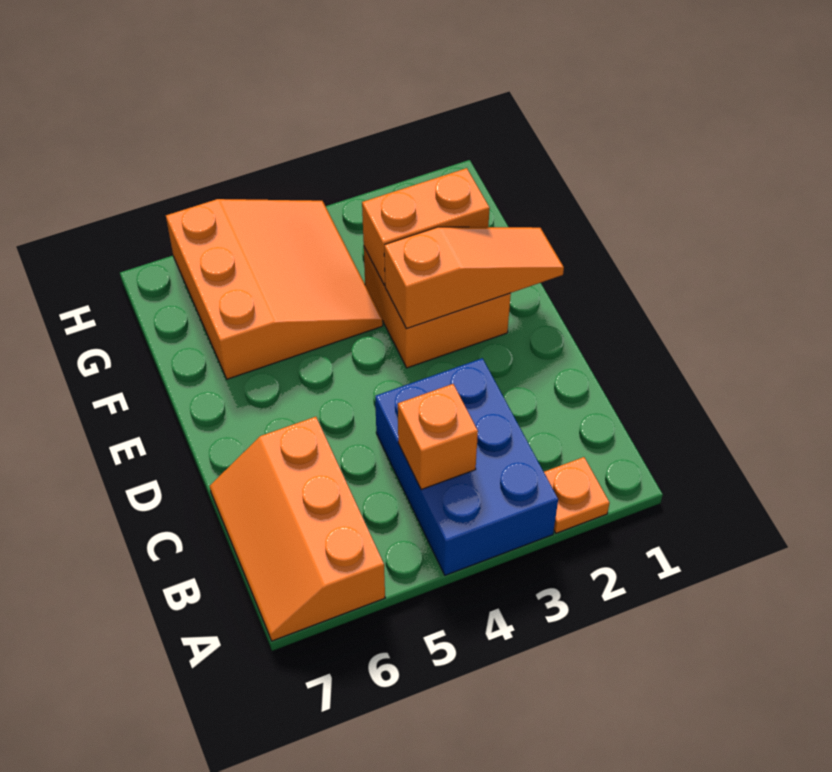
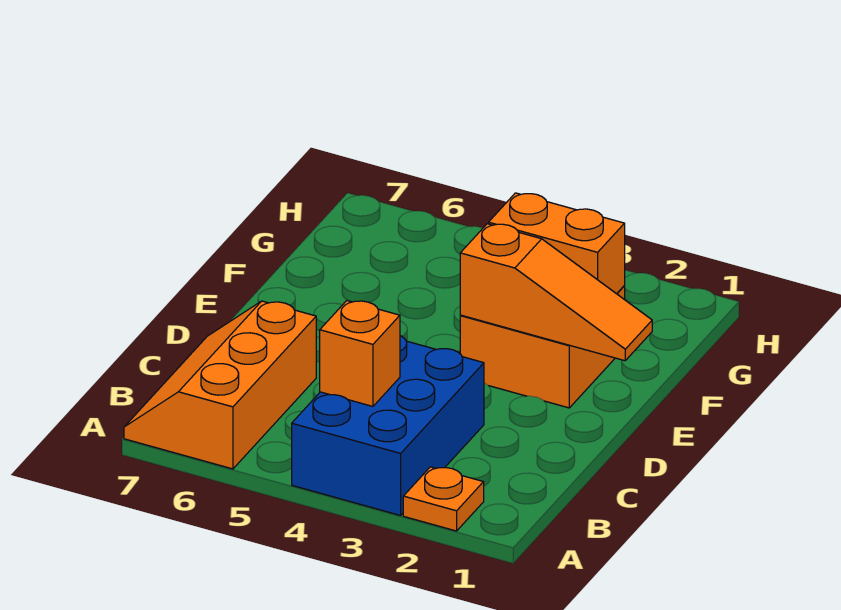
orange 3x3 slope [166,199,383,379] -> none

